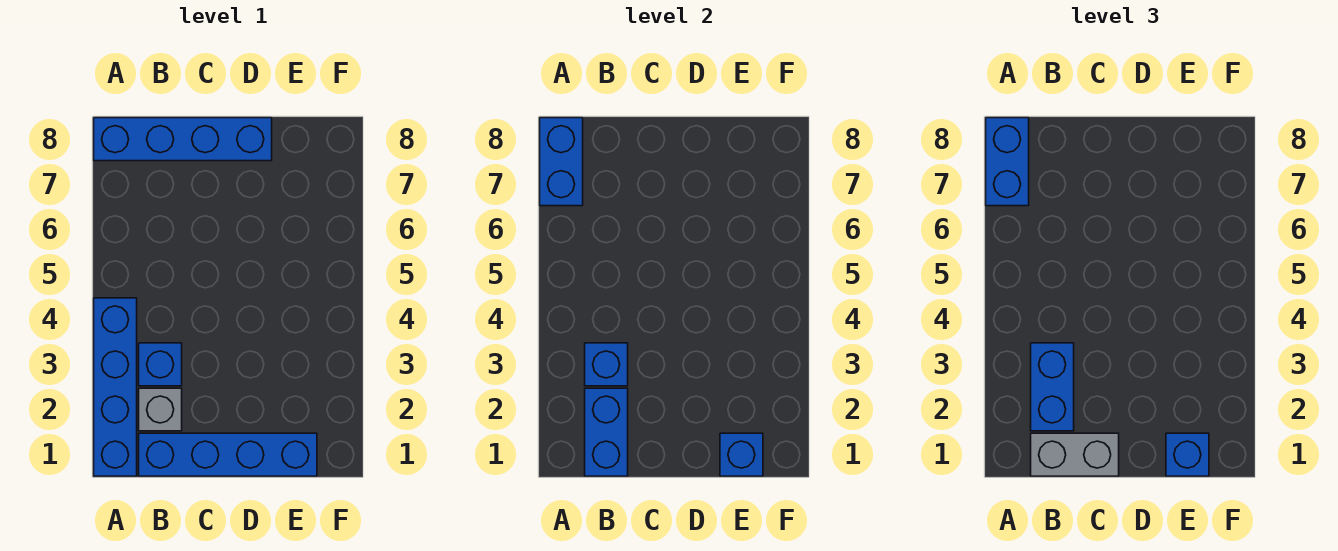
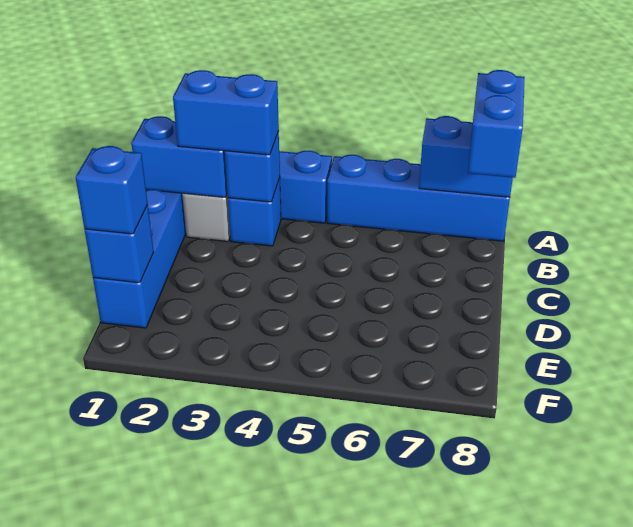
blue 1x2 brick [986,118,1029,206] -> blue 1x2 brick turned to [468,70,525,178]
blue 1x4 brick [94,118,272,161] -> blue 1x4 brick turned to [327,155,510,241]
grey 1x2 brick [1031,433,1119,476] -> none

